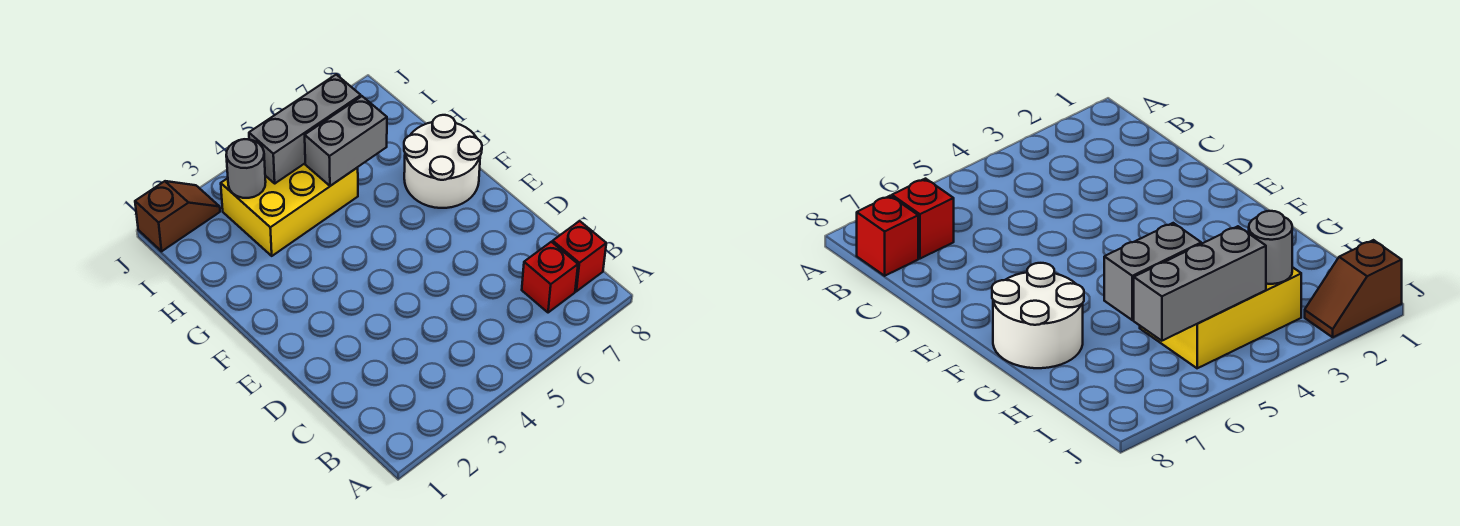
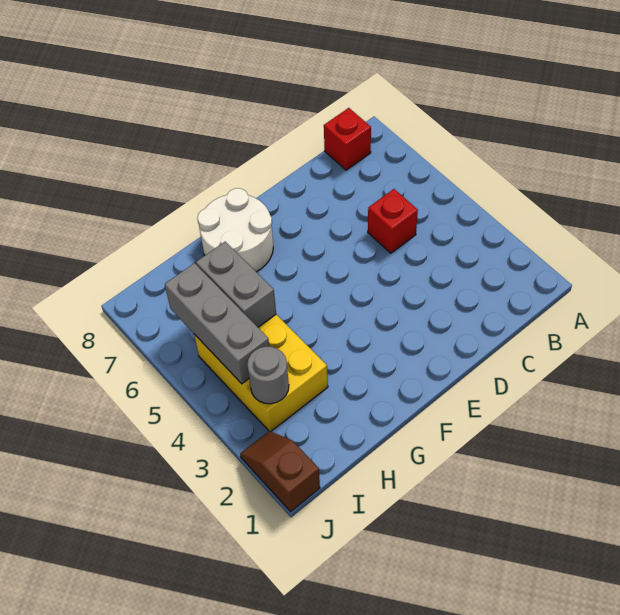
red 1x1 brick [522,242,578,313] -> red 1x1 brick moved to [368,189,418,253]

